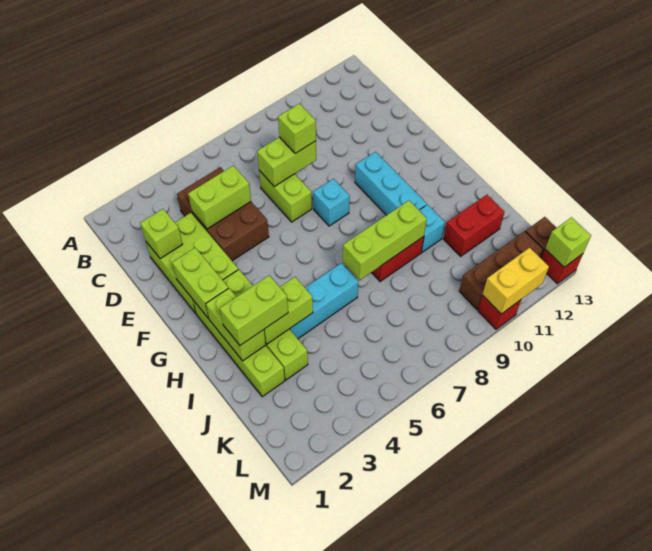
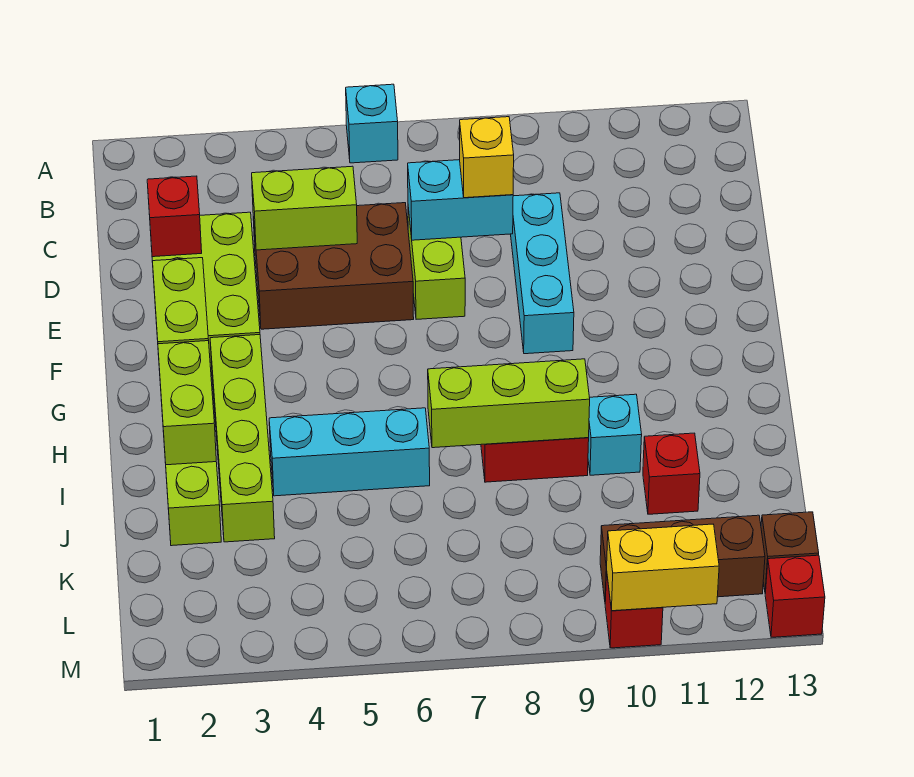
brown 2x3 brick [177,167,269,261] -> brown 2x3 brick turned to [253,203,414,329]
lime 1x1 brick [140,209,183,259] -> red 1x1 brick [147,176,202,257]
lime 1x2 brick [257,137,316,187] -> cyan 1x2 brick [408,160,513,240]
lime 1x1 brick [278,103,316,154] -> yellow 1x1 brick [460,117,514,198]
cyan 1x1 brick [313,179,350,226] -> cyan 1x1 brick moved to [346,84,398,163]
cyan 1x3 brick [355,152,427,215] -> cyan 1x3 brick moved to [511,193,574,354]
lime 1x2 brick [220,275,288,345] -> none
lime 1x2 brick [264,277,313,344] -> none
red 1x2 brick [444,195,505,256] -> red 1x1 brick [643,433,700,514]
lime 1x1 brick [545,217,591,267] -> none

